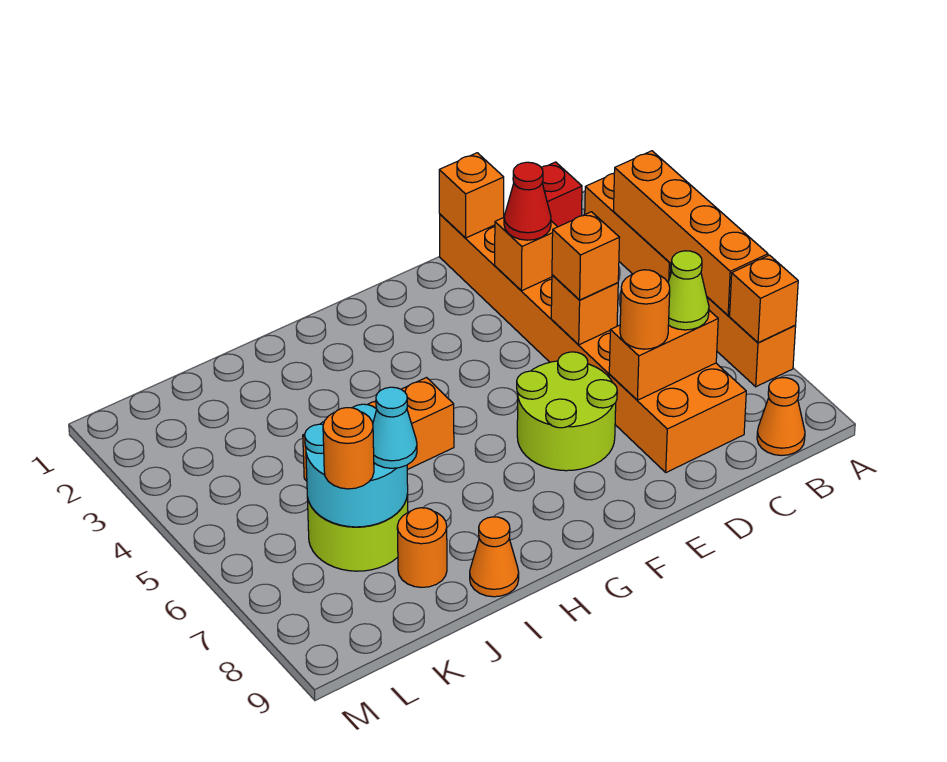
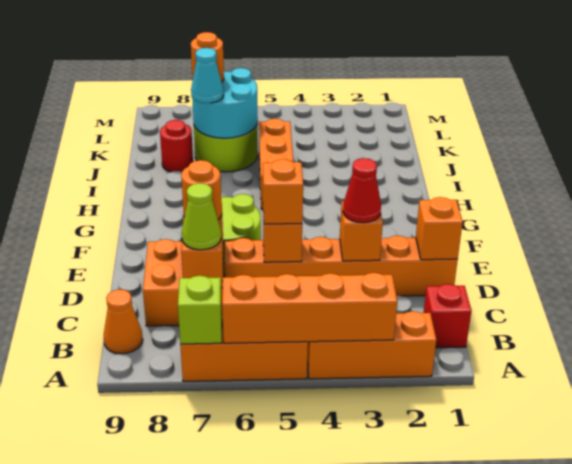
orange 1x1 brick [730,255,798,343] -> lime 1x1 brick [178,276,222,344]
orange 1x1 cone [470,517,519,597] -> none
orange 1x1 round brick [397,508,447,587] -> red 1x1 round brick [160,120,193,172]

